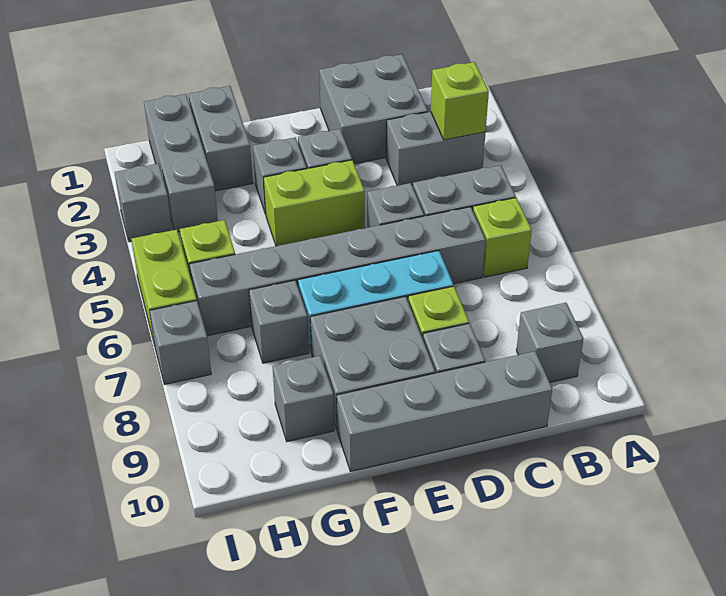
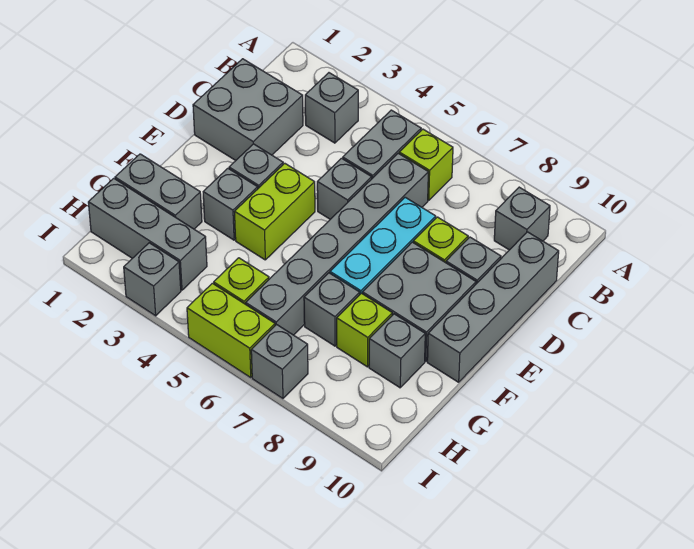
grey 1x2 brick [386,111,485,186] -> grey 1x1 brick [305,73,358,143]
lime 1x1 brick [431,62,489,140] -> lime 1x1 brick moved to [337,293,392,367]

